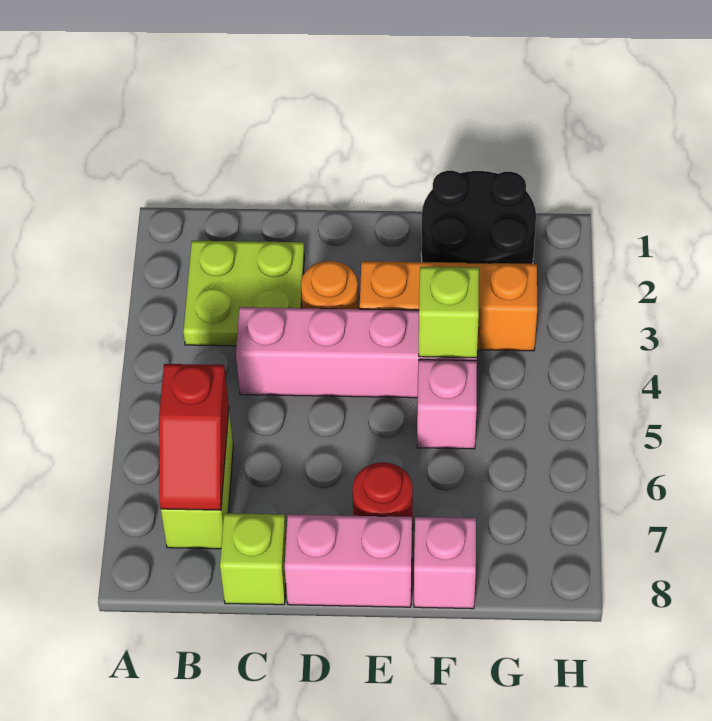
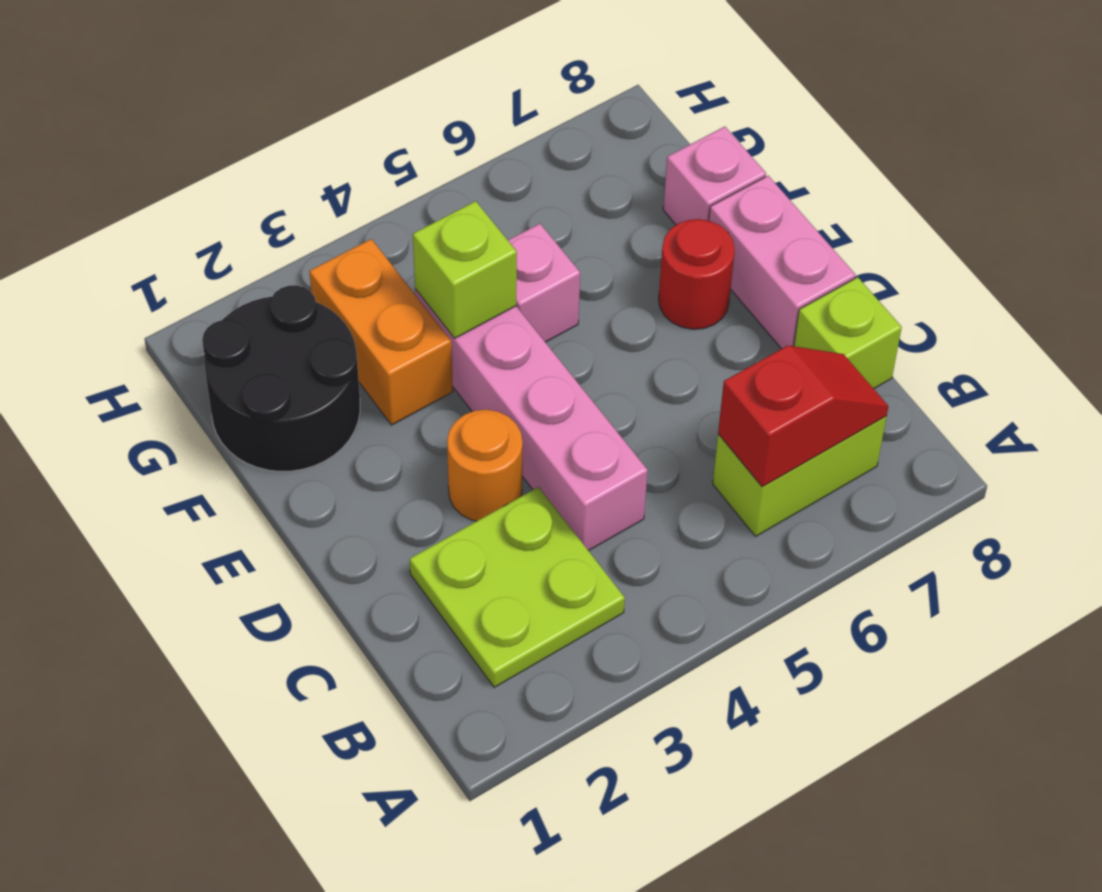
orange 1x3 brick [360,261,537,351] -> orange 1x2 brick [309,239,453,425]

